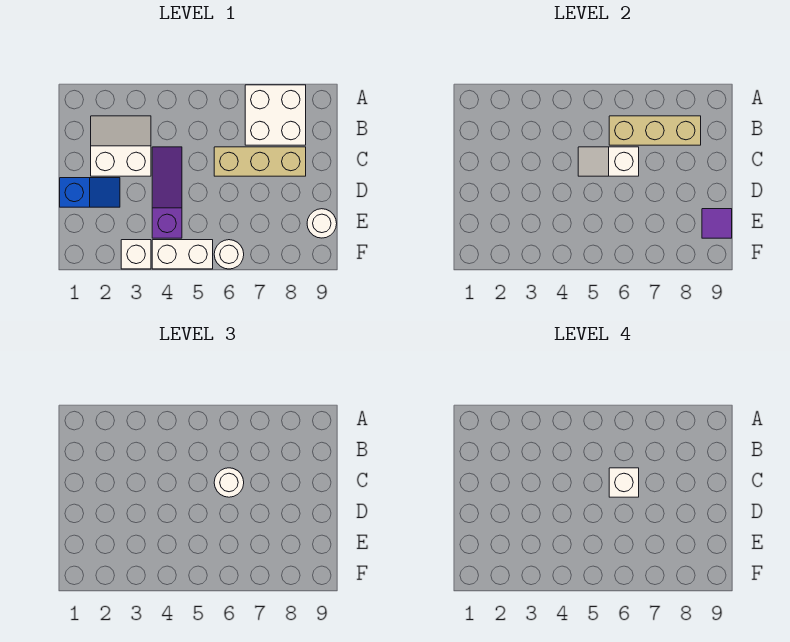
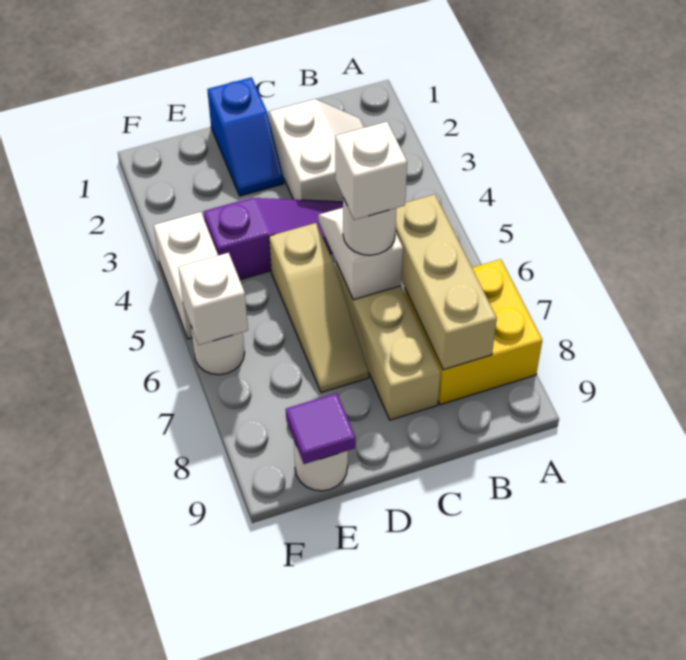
white 2x2 brick [245,85,306,145] -> yellow 2x2 brick [404,259,542,405]
none -> tan 1x3 slope [269,223,369,392]
white 1x1 brick [121,240,151,269] -> white 1x1 brick moved to [178,253,248,345]

